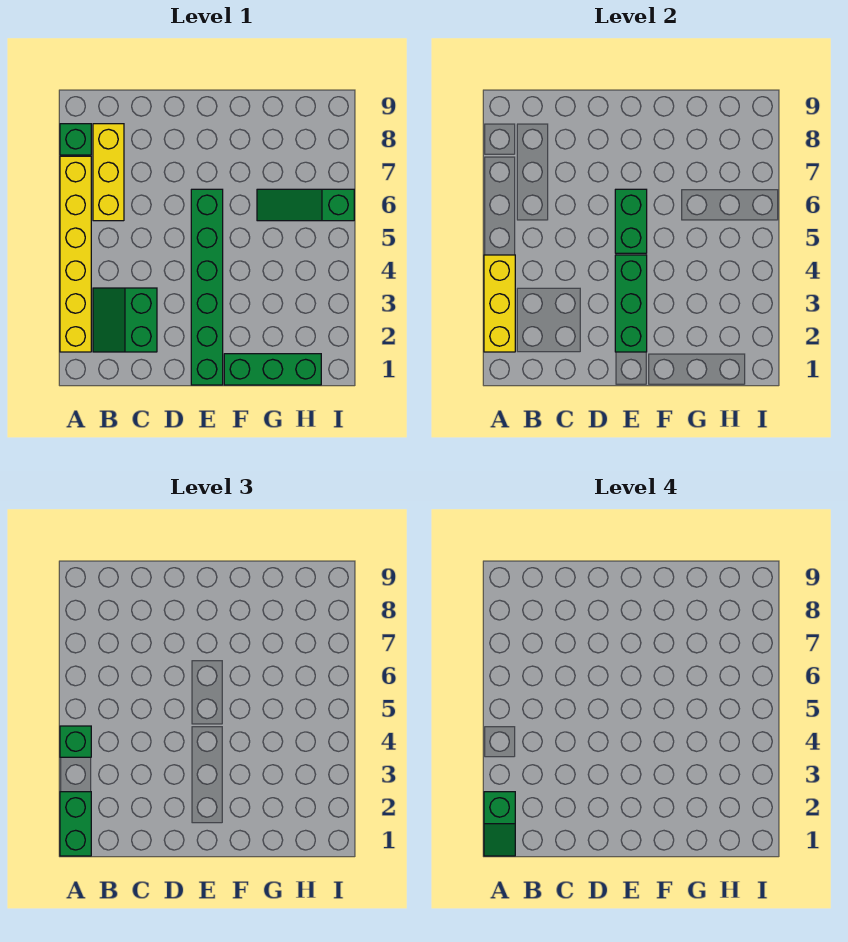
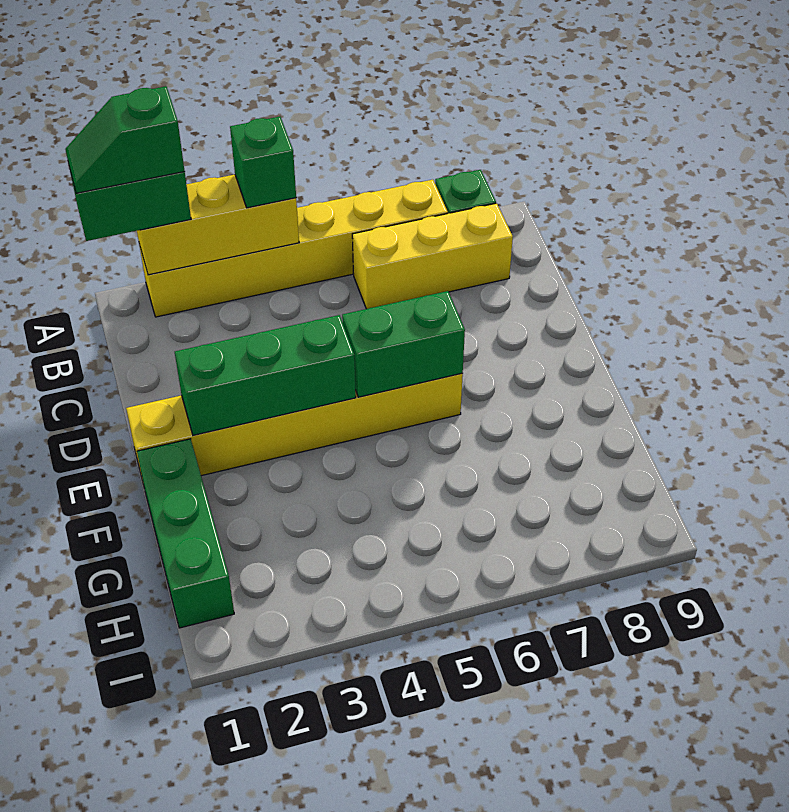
green 2x2 slope [93,288,157,352] -> none
green 1x6 brick [191,189,223,385] -> yellow 1x6 brick [126,373,463,481]
green 1x3 slope [257,189,354,221] -> none

